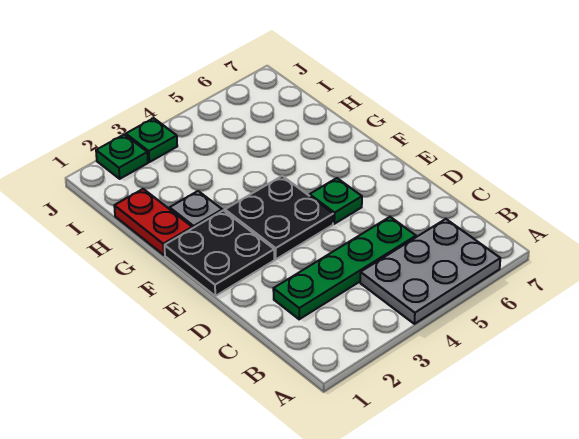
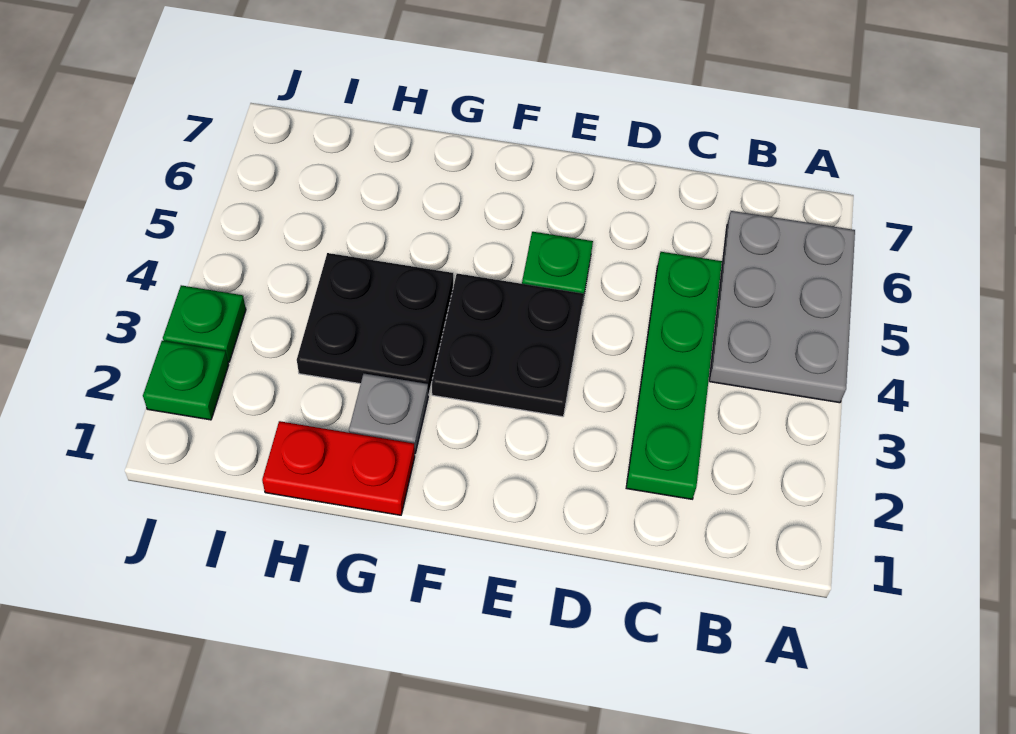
black 2x2 plate [165,210,274,296] -> black 2x2 plate moved to [297,253,453,395]

